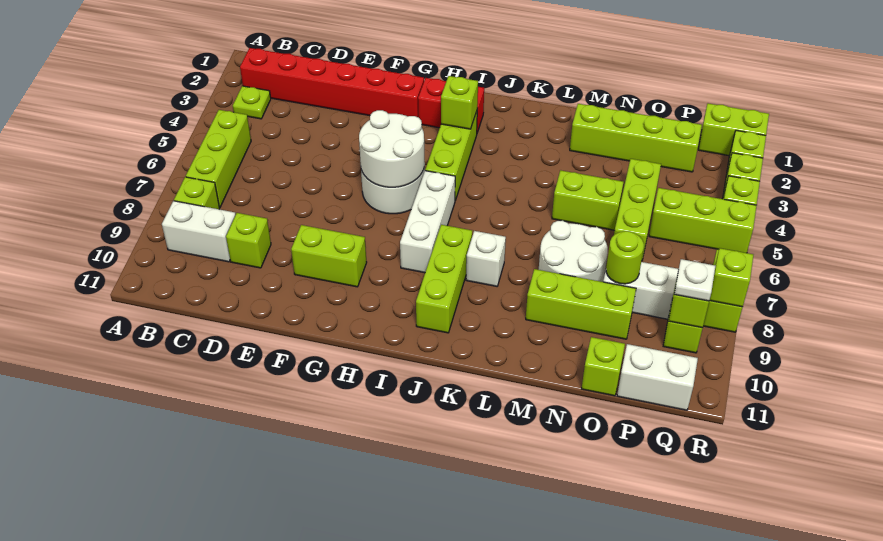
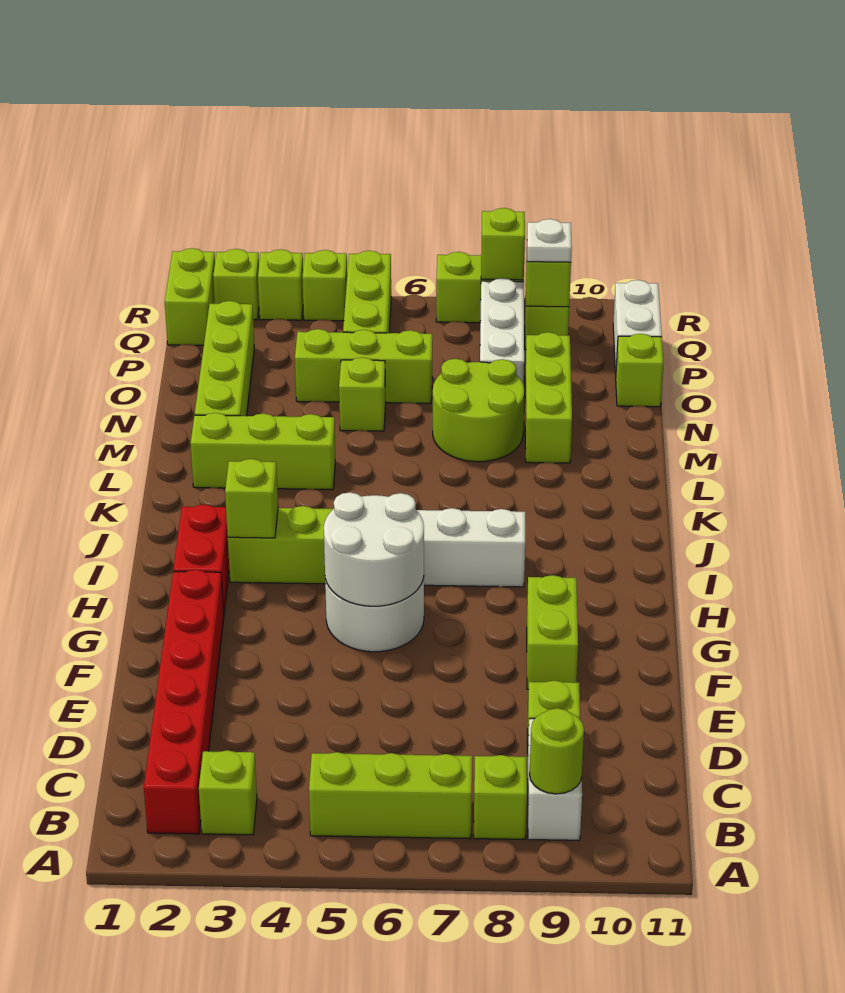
lime 1x1 plate [233,86,271,119] -> lime 1x1 brick [199,750,257,835]
lime 1x3 brick [416,225,472,333] -> lime 1x3 brick moved to [191,413,335,490]
white 1x1 brick [466,231,506,286] -> none
lime 1x2 brick [552,170,623,230] -> lime 1x1 brick [339,357,386,431]
white 2x2 round brick [539,221,608,282] -> lime 2x2 round brick [433,359,524,462]
lime 1x1 round brick [606,231,644,284] -> lime 1x1 round brick moved to [529,708,584,794]

